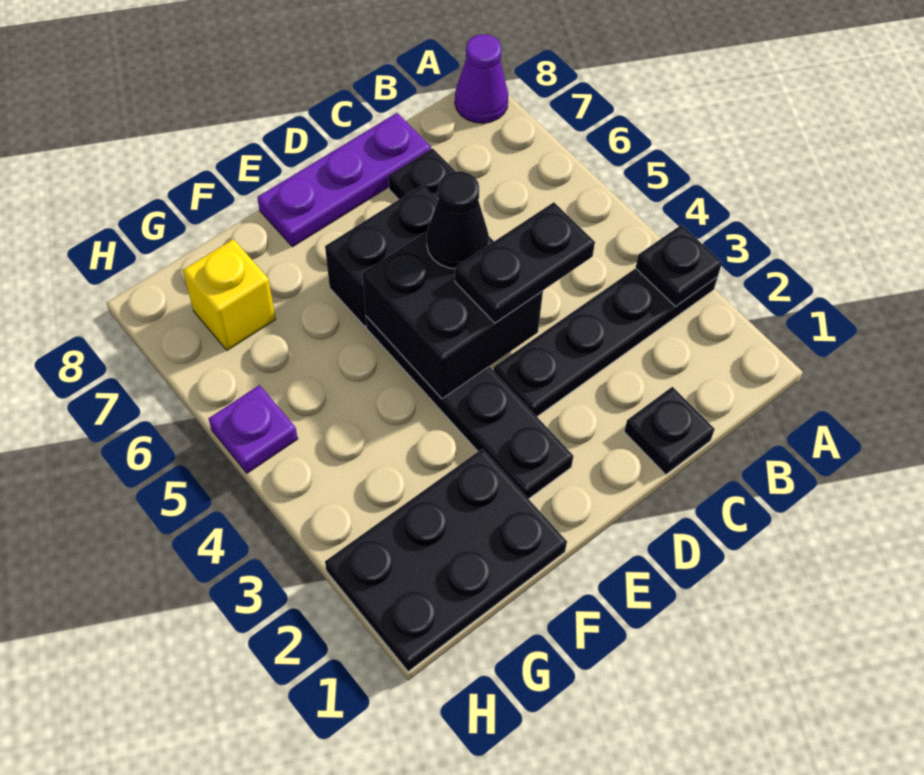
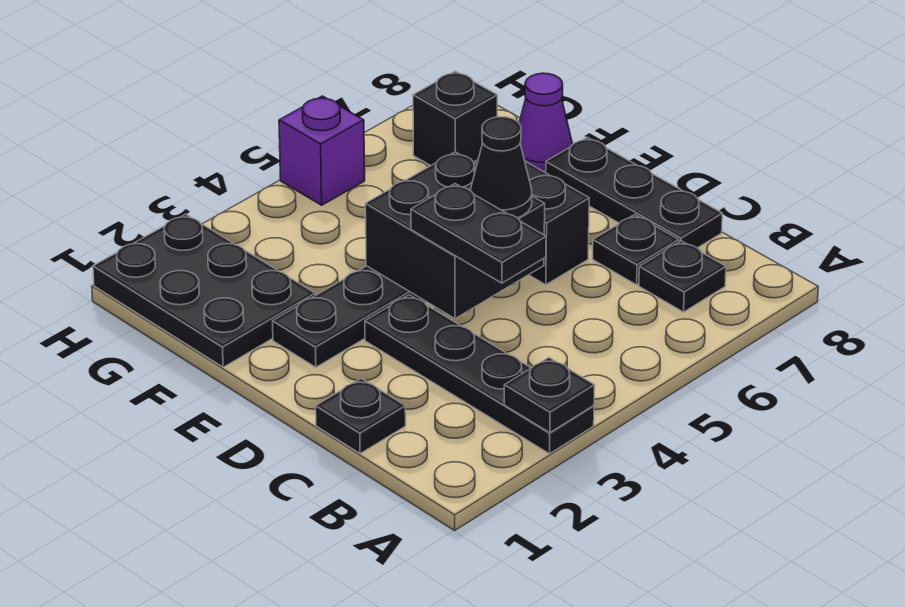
purple 1x1 cone [455,34,509,123] -> purple 1x1 cone moved to [519,73,572,173]
none -> black 1x1 plate [639,241,726,312]
purple 1x3 plate [257,113,431,247] -> black 1x3 plate [546,137,722,248]
yellow 1x1 brick [183,239,276,350] -> black 1x1 brick [413,71,497,166]
purple 1x1 plate [208,385,298,473] -> purple 1x1 brick [279,96,365,205]

